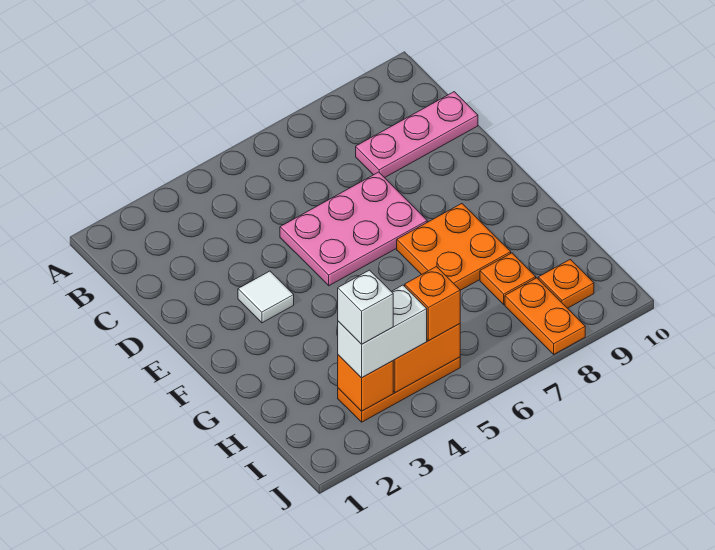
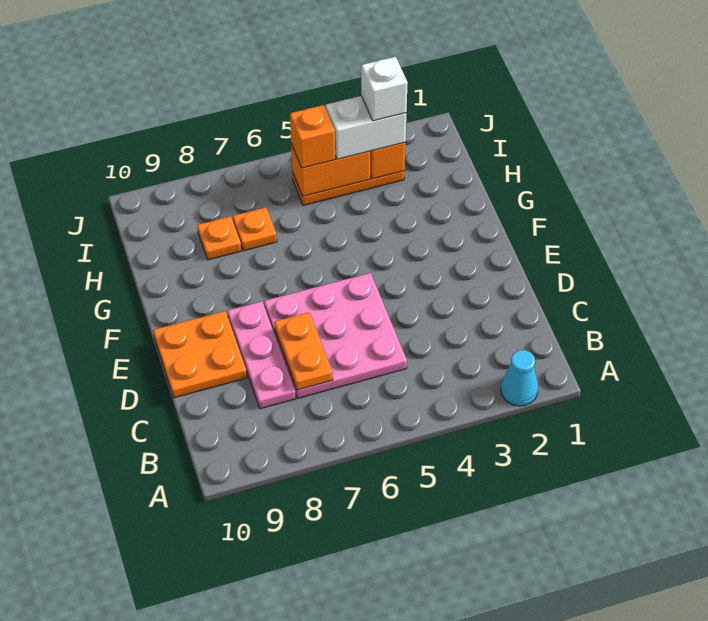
none -> cyan 1x1 cone [501,350,538,406]
pink 1x3 plate [356,92,478,178] -> pink 1x3 plate turned to [227,301,296,409]
pink 2x3 plate [280,172,427,286] -> pink 3x3 plate [264,273,407,398]
white 1x1 tile [238,271,294,323] -> none
orange 2x2 plate [397,204,511,290] -> orange 2x2 plate moved to [153,311,247,398]
orange 1x2 plate [505,278,585,354] -> orange 1x2 plate moved to [274,312,333,390]
orange 1x1 plate [538,259,594,308] -> orange 1x1 plate moved to [233,207,277,251]

